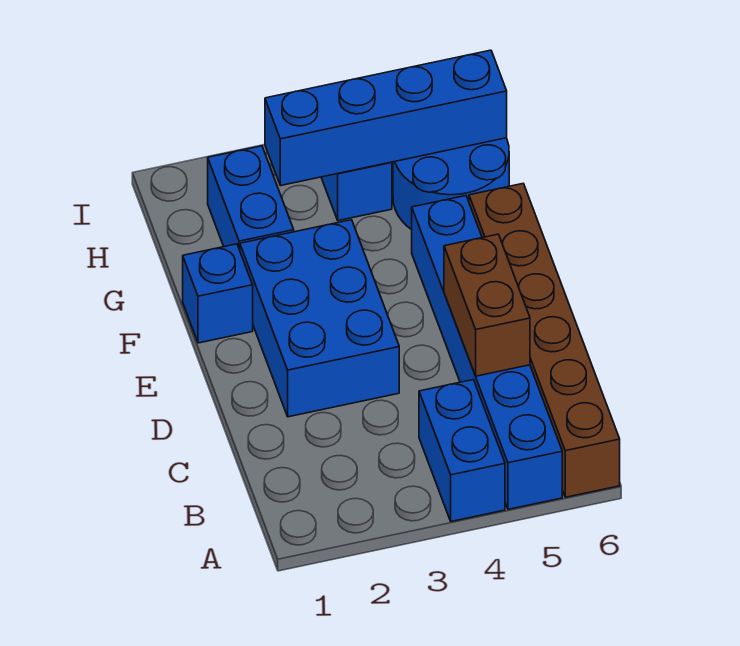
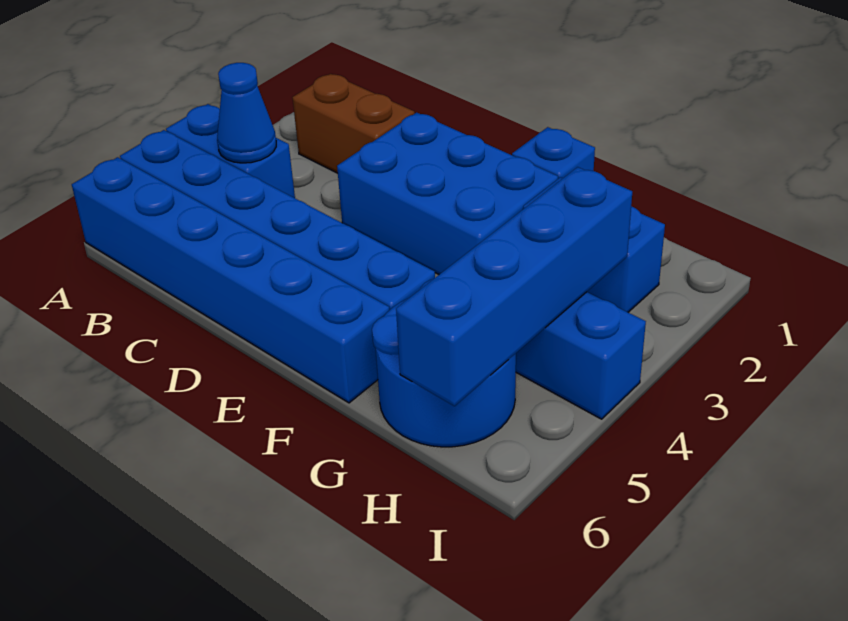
brown 1x6 brick [469,184,620,497] -> blue 1x6 brick [72,157,389,403]
none -> blue 1x1 cone [217,63,276,163]
brown 1x2 brick [444,234,530,376] -> brown 1x2 brick moved to [292,74,415,173]

